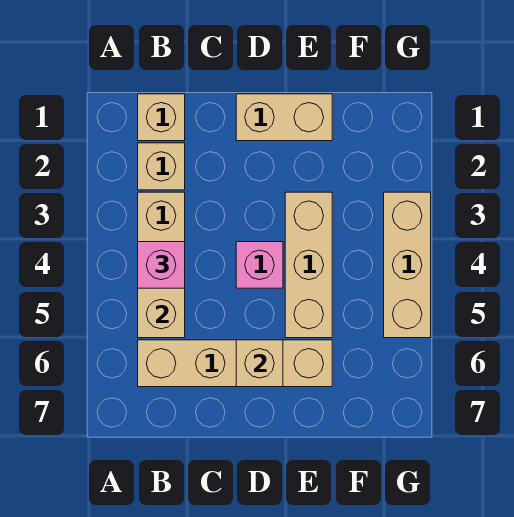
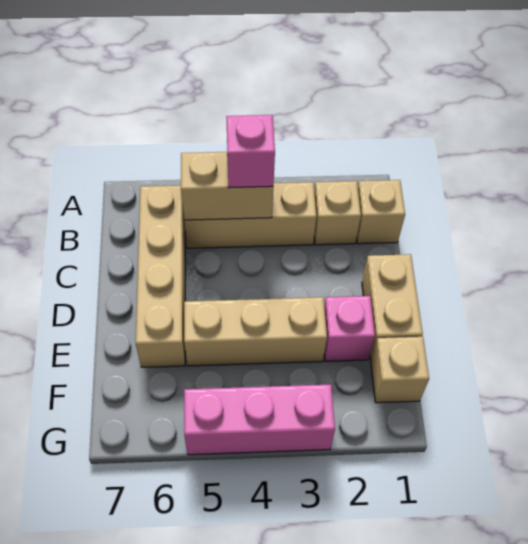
pink 1x1 brick [236,242,283,288] -> pink 1x1 brick moved to [324,296,375,361]
tan 1x1 brick [236,340,283,387] -> tan 1x1 brick moved to [371,337,429,403]
tan 1x3 brick [384,192,431,338] -> pink 1x3 brick [184,384,335,455]

